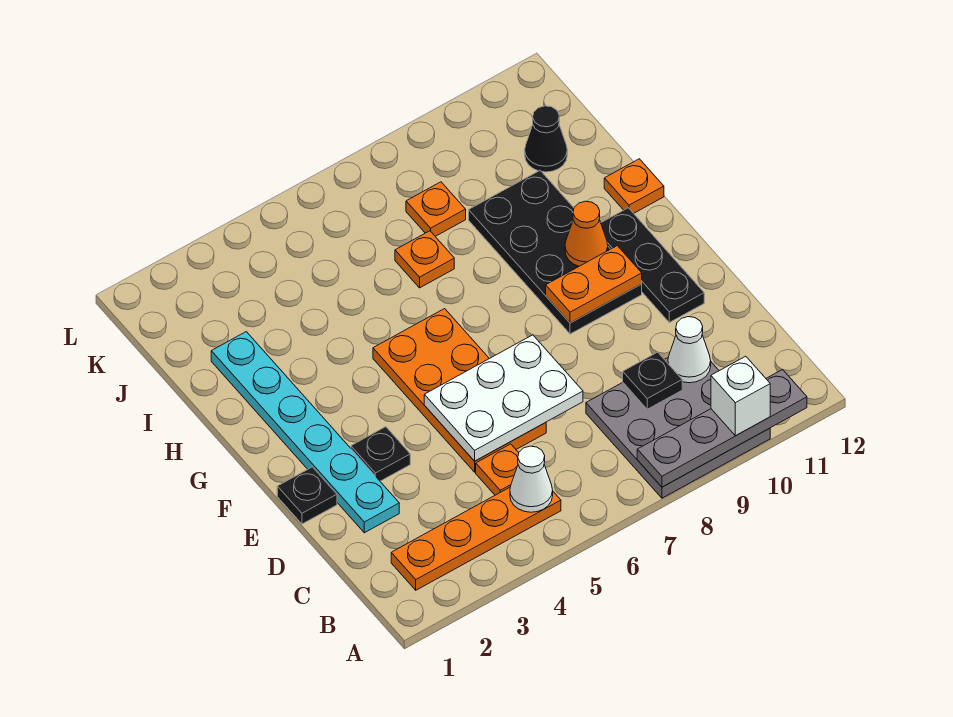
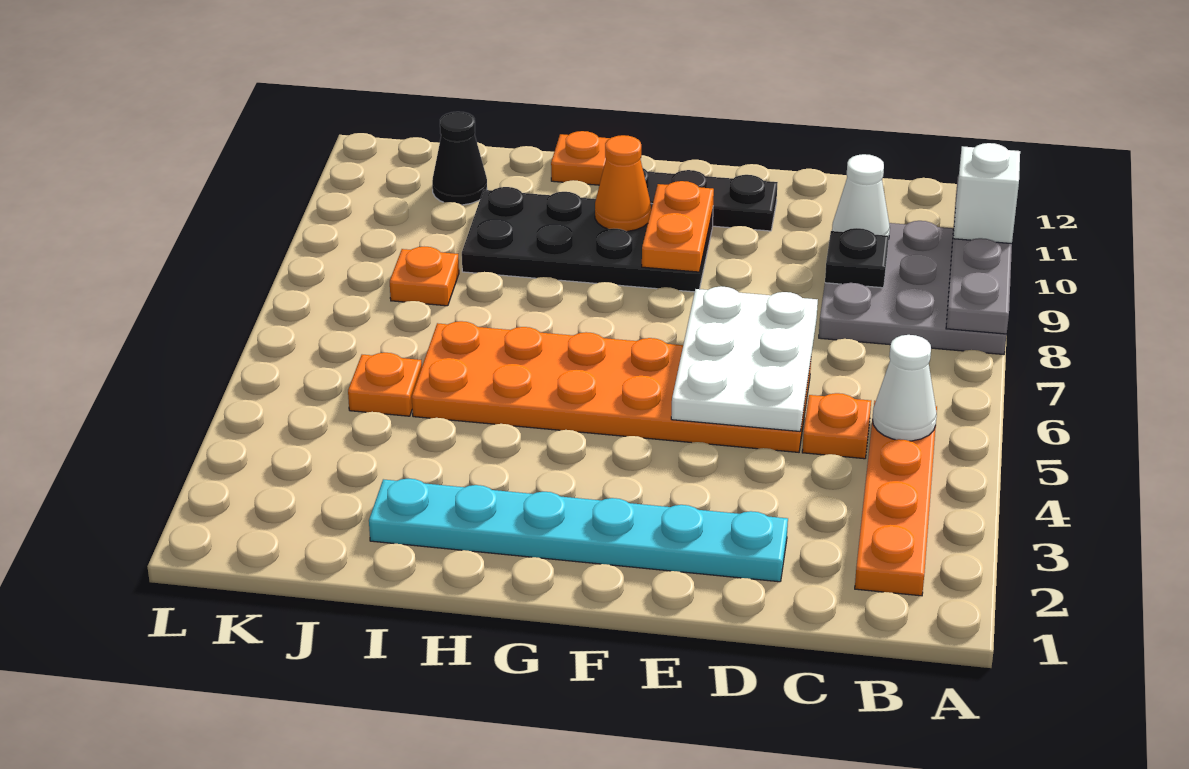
orange 2x4 plate [373,309,546,472] -> orange 2x6 plate [412,321,811,452]
black 1x1 plate [277,467,337,524] -> none
black 1x1 plate [351,427,410,481] -> none
orange 1x1 plate [395,231,454,288] -> orange 1x1 plate moved to [348,353,422,416]

